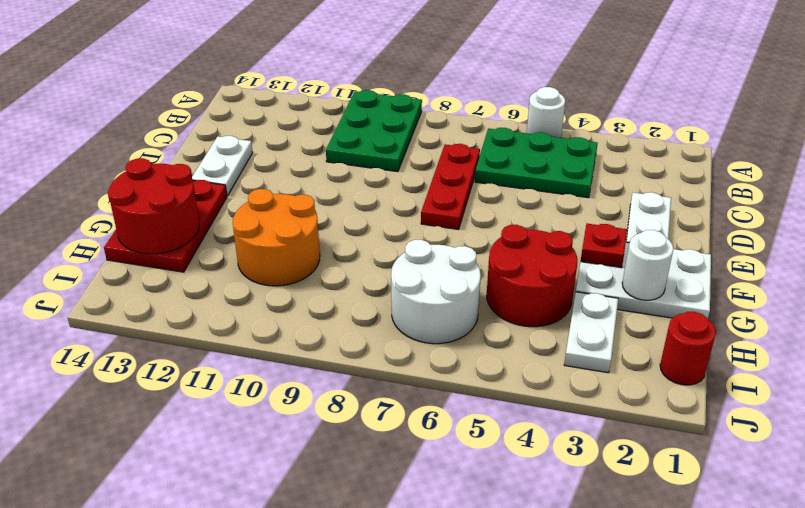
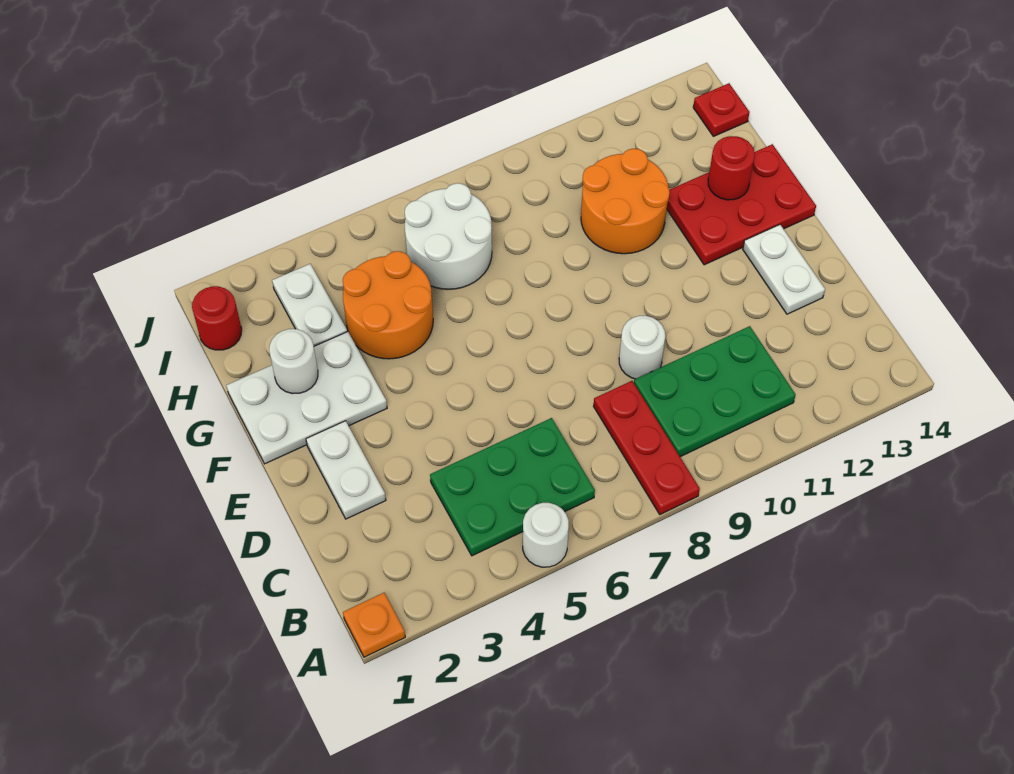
none -> orange 1x1 plate [343,593,405,657]
green 2x3 plate [326,90,422,172] -> green 2x3 plate turned to [634,326,796,457]
red 1x3 plate [421,144,480,230] -> red 1x3 plate moved to [594,381,700,514]
none -> white 1x1 round brick [619,316,665,379]
red 1x1 plate [581,224,627,268] -> red 1x1 plate moved to [693,83,750,136]
red 2x3 plate [104,180,227,272] -> red 2x3 plate turned to [667,144,816,265]
red 2x2 round brick [487,225,578,327] -> orange 2x2 round brick [343,251,433,359]
red 2x2 round brick [108,158,199,254] -> red 1x1 round brick [708,136,755,200]

